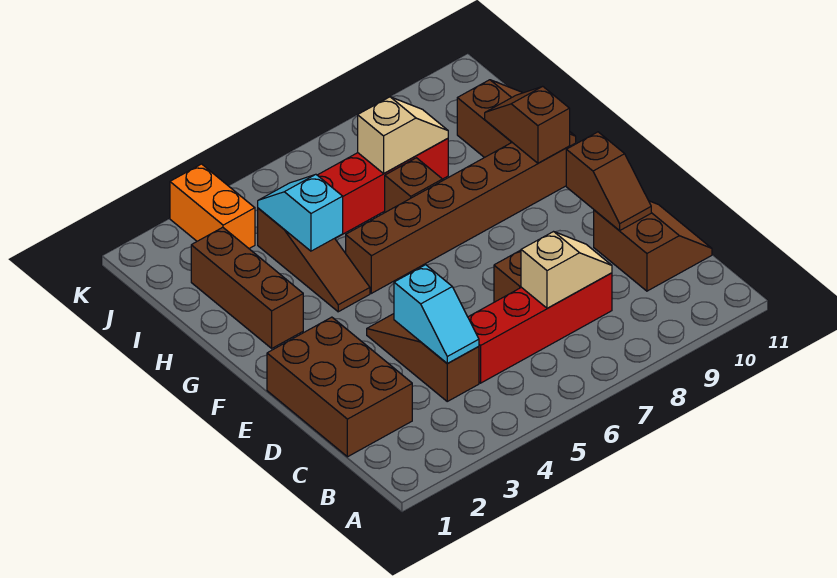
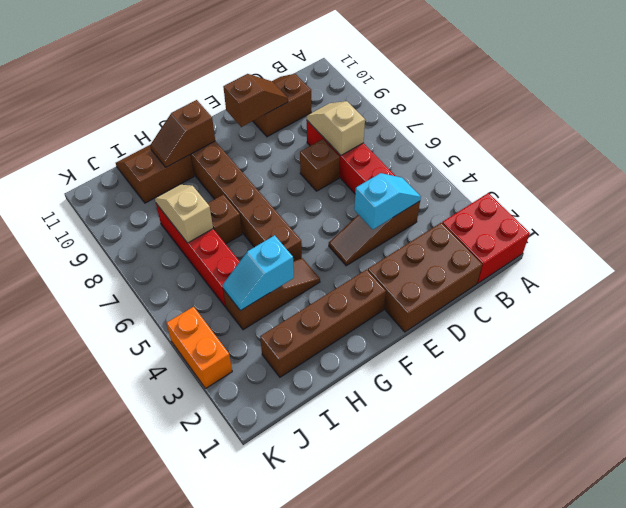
none -> red 2x2 brick [442,193,530,283]
brown 1x3 brick [191,227,303,348] -> brown 1x4 brick [260,269,386,377]
orange 1x2 brick [170,164,255,248] -> orange 1x2 brick turned to [167,307,232,389]

